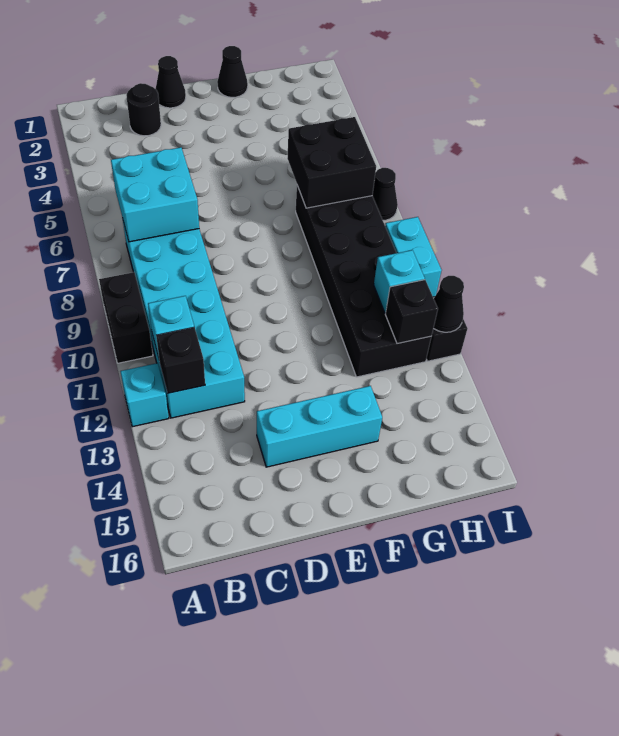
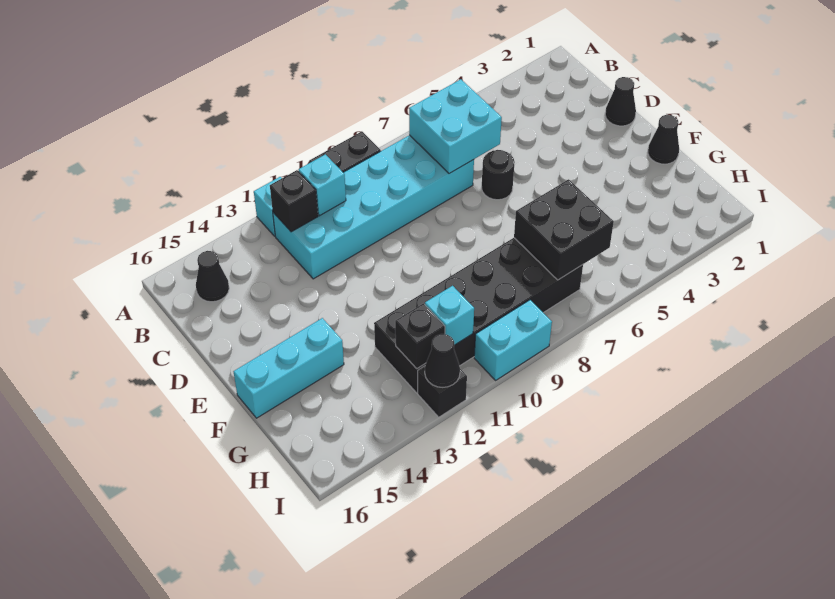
black 1x1 round brick [126,83,161,136] -> black 1x1 round brick moved to [482,150,515,200]
cyan 1x3 brick [257,386,382,467] -> cyan 1x3 brick turned to [234,318,344,418]
black 1x1 cone [373,168,398,220] -> black 1x1 cone moved to [196,251,229,302]

